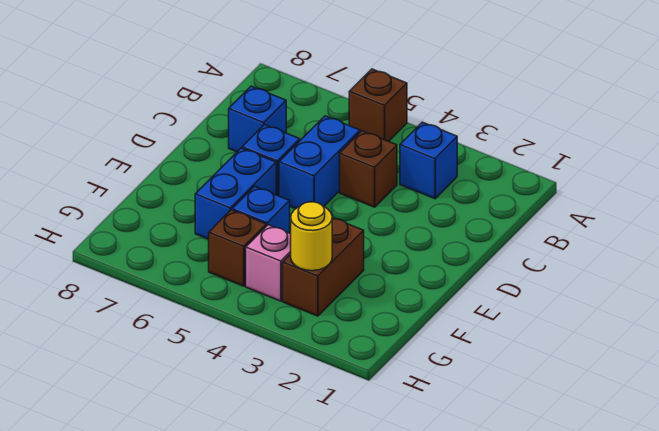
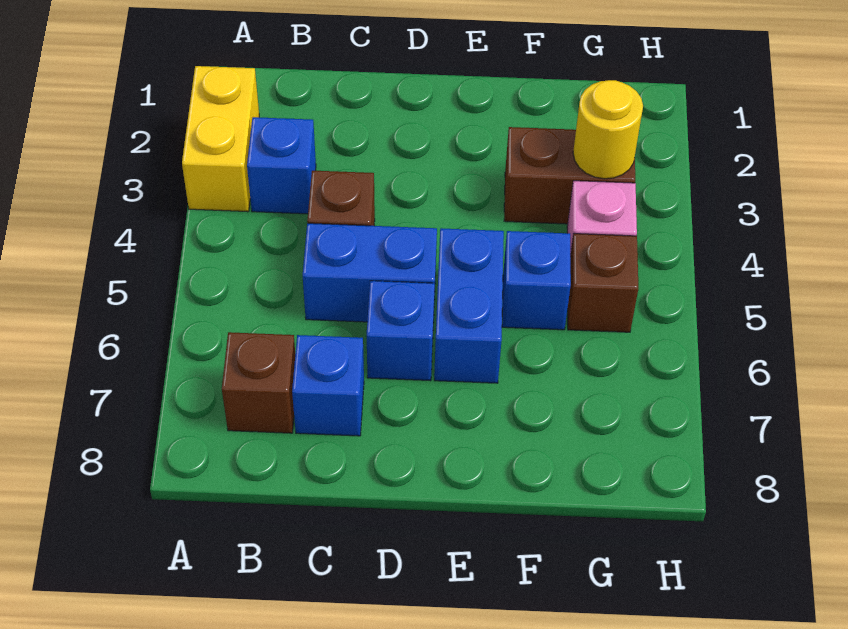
none -> yellow 1x2 brick [182,66,259,212]
brown 1x1 brick [349,69,407,141] -> brown 1x1 brick moved to [222,332,295,433]
blue 1x2 brick [195,148,276,239] -> blue 1x2 brick turned to [434,228,504,383]

